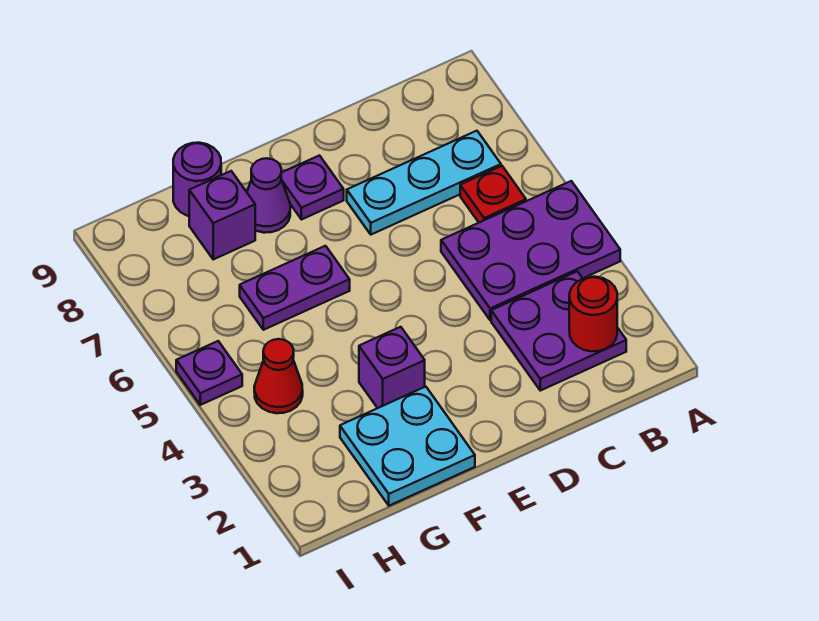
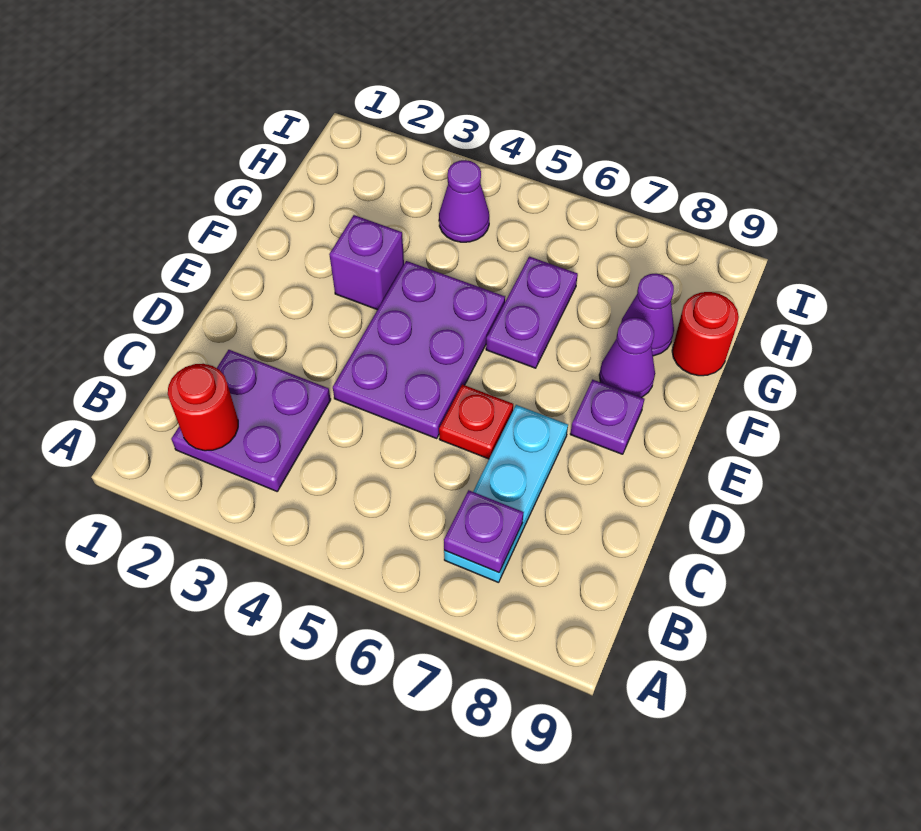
purple 2x3 plate [441,181,620,320] -> purple 2x3 plate moved to [333,261,505,438]
red 1x1 plate [460,166,526,222] -> red 1x1 plate moved to [439,384,513,459]
cyan 2x2 plate [340,387,475,506] -> none
purple 1x1 brick [189,171,255,259] -> purple 1x1 cone [621,274,674,356]
purple 1x1 round brick [173,143,221,216] -> red 1x1 round brick [672,292,739,376]
red 1x1 cone [254,339,303,413] -> purple 1x1 cone [439,160,489,242]
purple 1x1 plate [176,341,242,405] -> purple 1x1 plate moved to [444,490,524,573]

